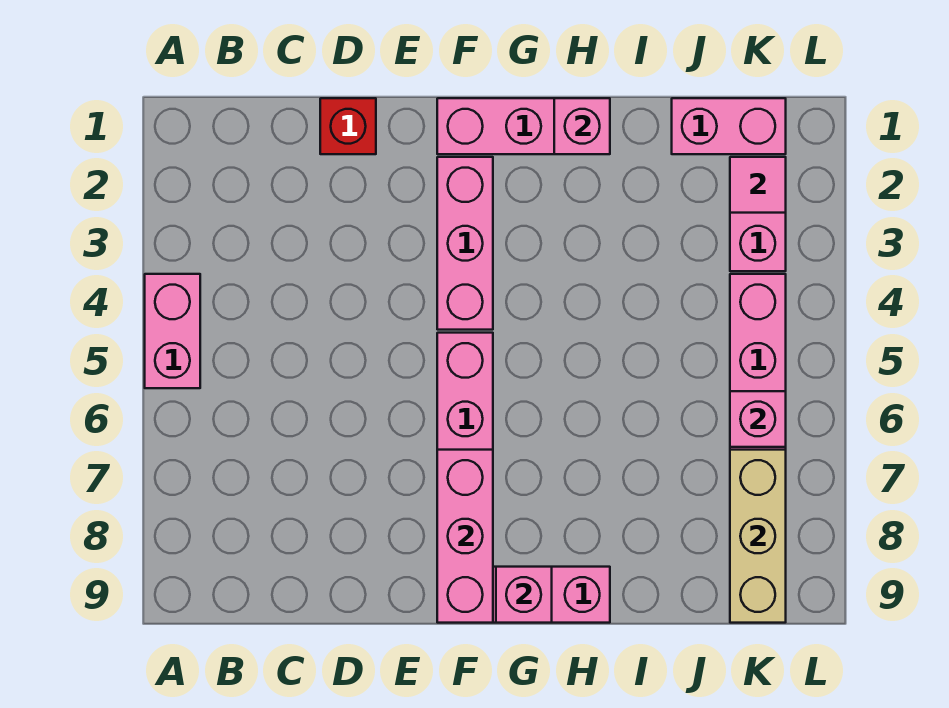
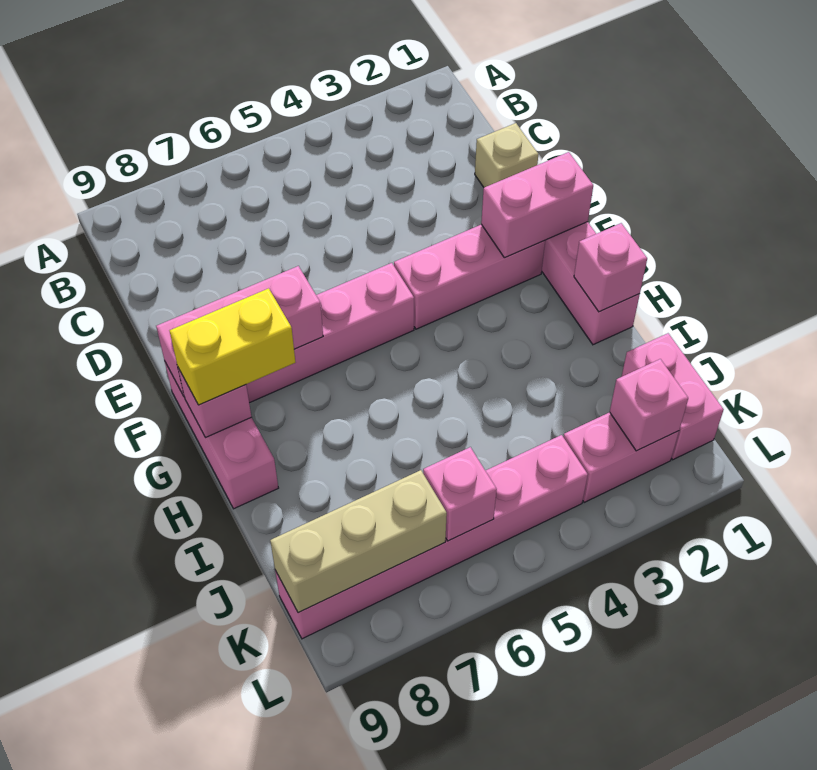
pink 1x2 brick [145,274,200,388] -> pink 1x2 brick moved to [481,152,593,258]
red 1x1 brick [320,98,376,154] -> tan 1x1 brick [475,123,538,187]
none -> yellow 1x2 brick [169,288,295,405]
pink 1x1 tile [730,157,786,213] -> pink 1x1 brick [610,359,688,451]

